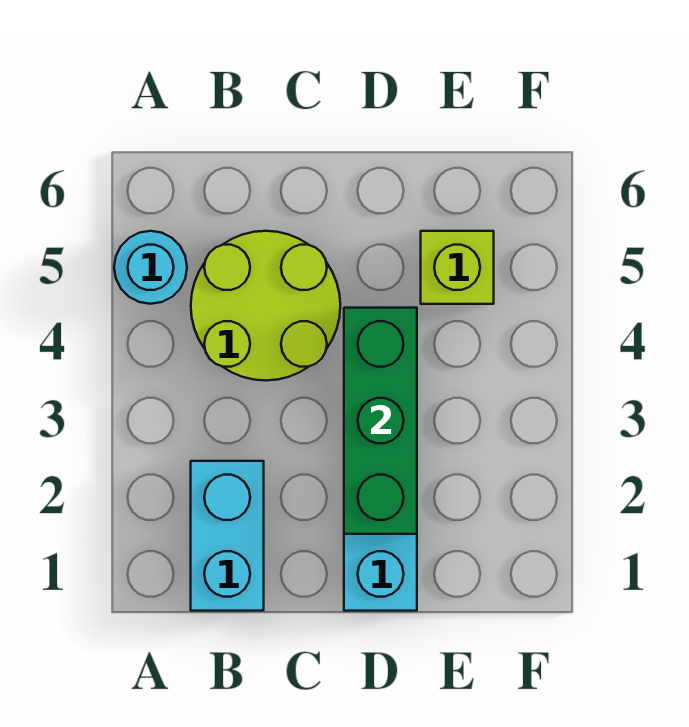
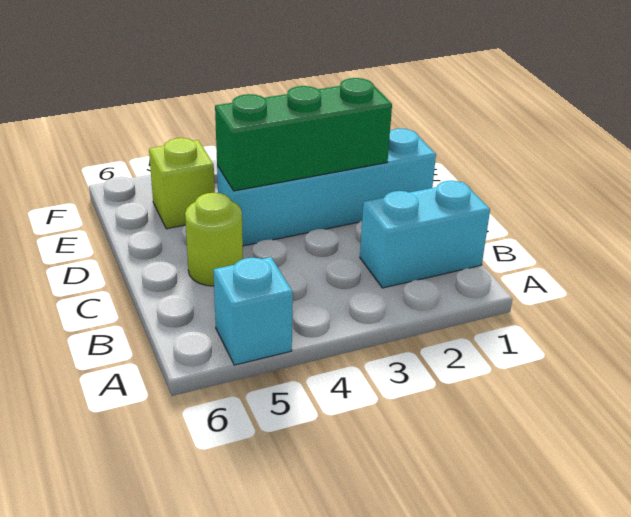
cyan 1x1 round brick [114,231,187,304] -> cyan 1x1 brick [213,257,293,365]
lime 2x2 round brick [191,231,340,381] -> lime 1x1 round brick [185,193,243,286]

